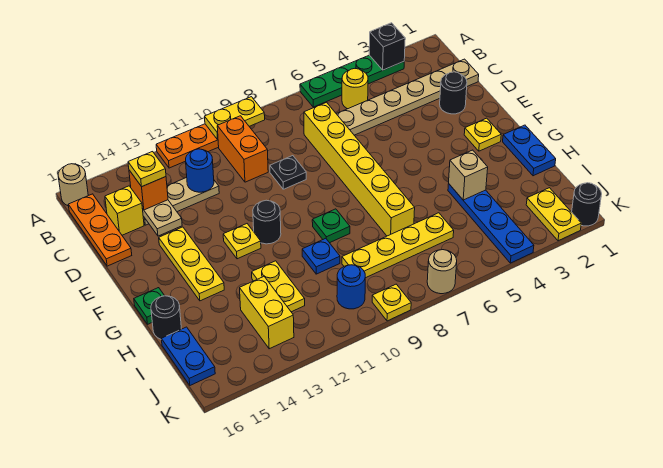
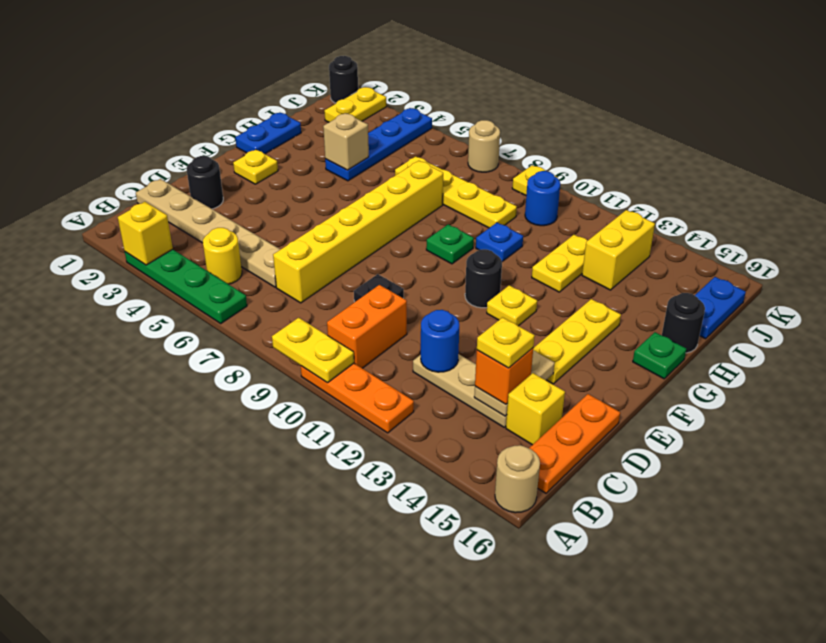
black 1x1 brick [369,23,405,70] -> yellow 1x1 brick [118,202,173,265]

